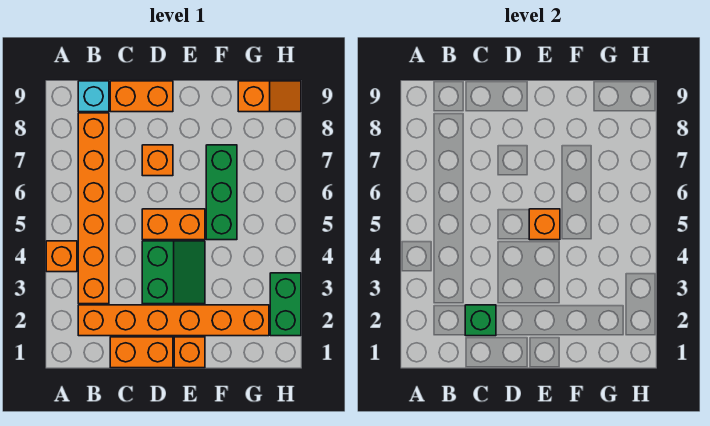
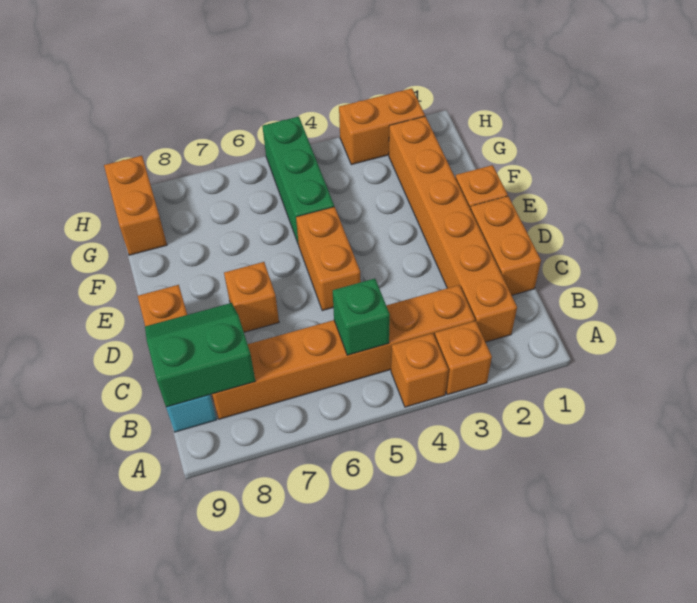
green 1x1 brick [465,305,496,336] -> green 1x1 brick moved to [333,279,390,355]
green 2x2 slope [142,241,205,304] -> green 2x2 slope moved to [145,303,256,407]
orange 1x1 brick [529,209,560,240] -> orange 1x1 brick moved to [435,321,492,395]
green 1x3 brick [206,145,237,240] -> green 1x3 brick turned to [262,117,334,245]
orange 1x2 slope [238,81,301,112] -> orange 1x2 brick [104,156,167,255]
green 1x2 brick [270,273,301,336] -> orange 1x2 brick [339,88,425,165]

